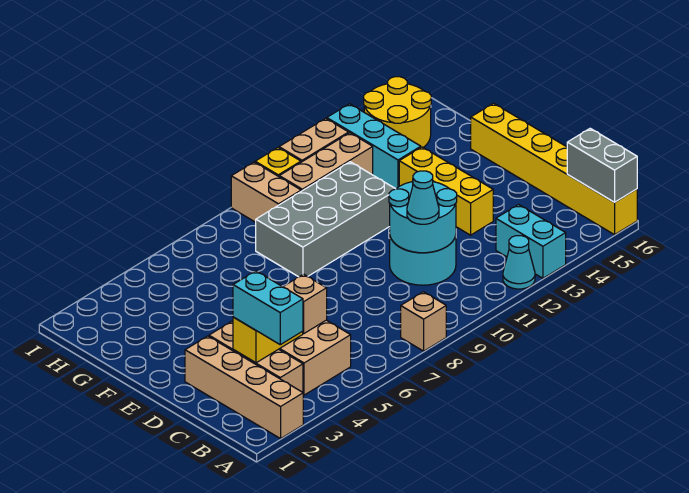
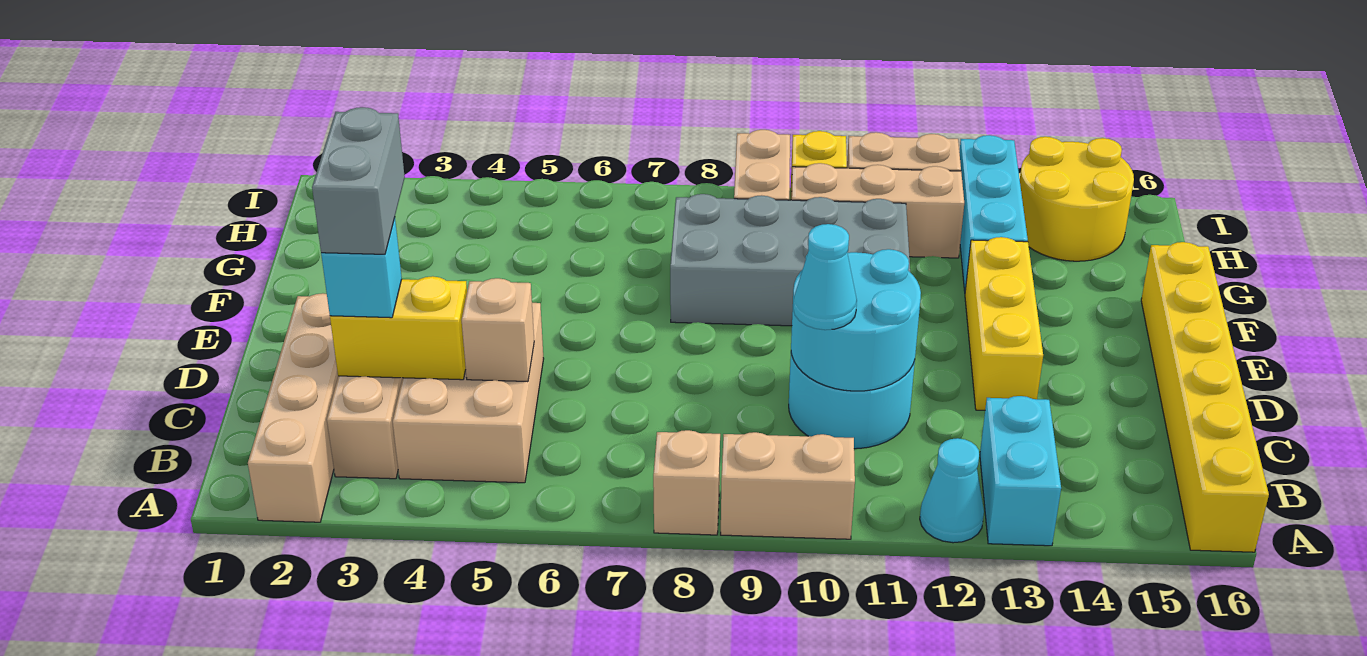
none -> tan 1x2 brick [721,432,855,539]
grey 1x2 brick [567,128,637,202] -> grey 1x2 brick moved to [312,107,405,254]
cyan 1x2 brick [233,271,303,345] -> cyan 1x1 brick [321,218,402,318]

